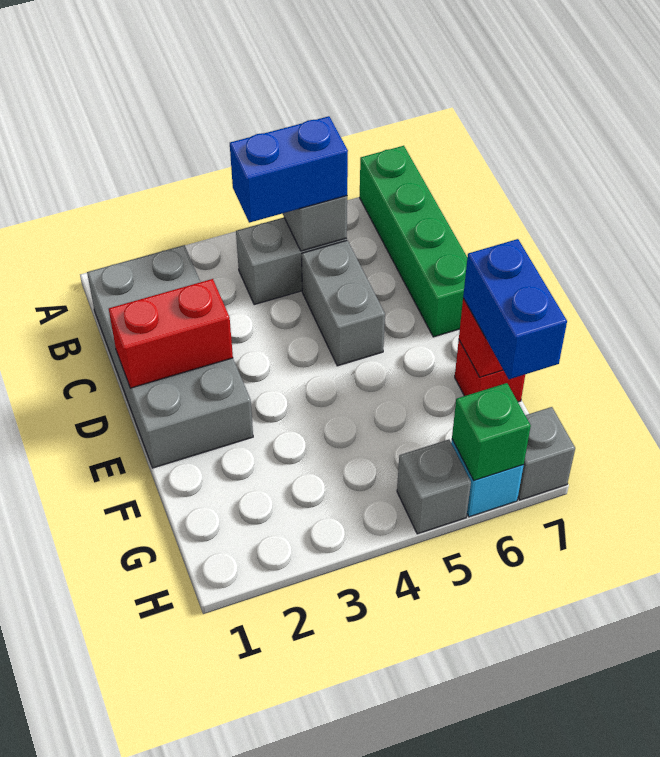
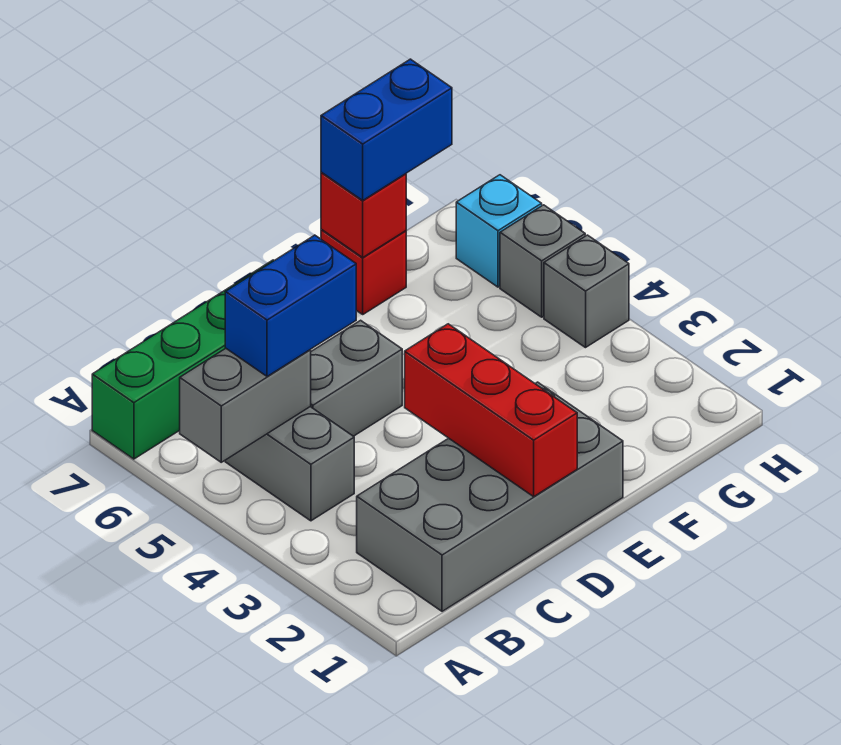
blue 1x2 brick [230,116,348,223] -> blue 1x2 brick turned to [225,235,356,376]
red 1x2 brick [109,279,233,388] -> red 1x3 brick [405,324,577,497]
green 1x1 brick [452,383,531,481] -> none
grey 1x1 brick [518,407,575,500] -> grey 1x1 brick moved to [544,235,629,348]

